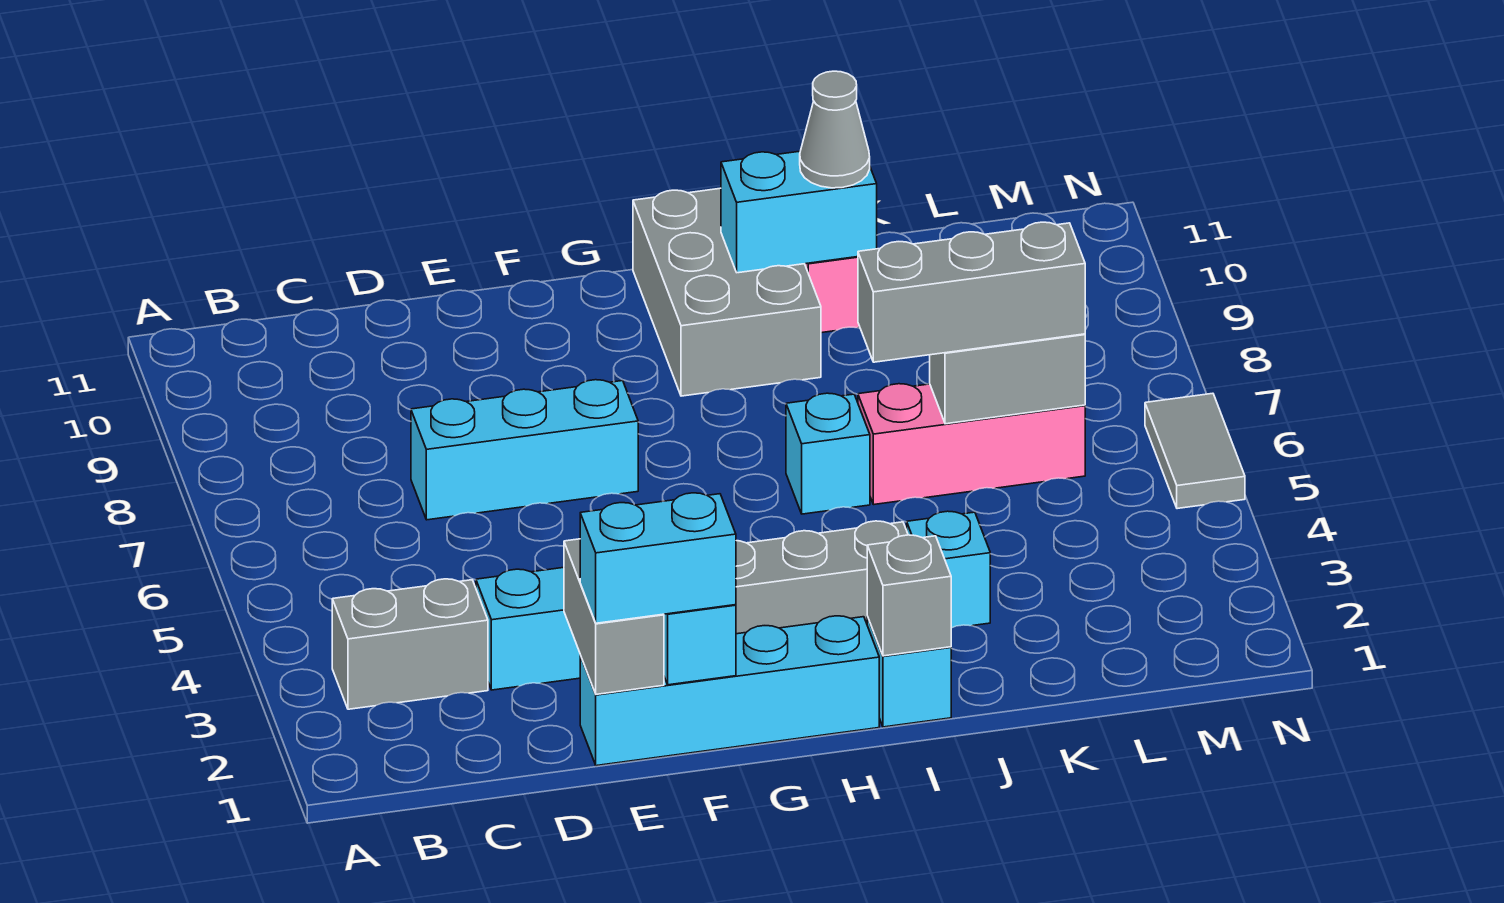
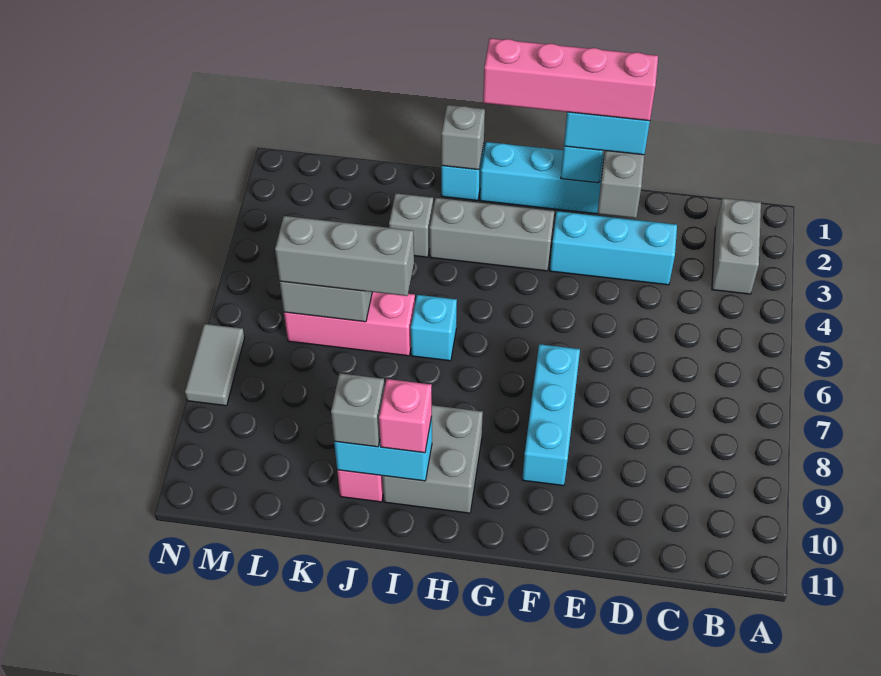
grey 1x2 brick [332,579,488,709] -> grey 1x2 brick turned to [712,198,761,294]
cyan 1x3 brick [411,380,638,520] -> cyan 1x3 brick turned to [522,344,580,486]
none -> pink 1x4 brick [483,38,658,121]
grey 2x3 brick [633,188,821,396] -> grey 2x2 brick [382,405,483,513]
none -> pink 1x1 brick [379,379,432,453]
cyan 1x1 brick [907,511,990,628] -> grey 1x1 brick [389,193,433,257]
grey 1x1 cone [800,71,870,188] -> grey 1x1 brick [331,373,385,447]
grey 1x2 tile [1145,393,1245,509] -> grey 1x2 tile moved to [185,324,245,406]

